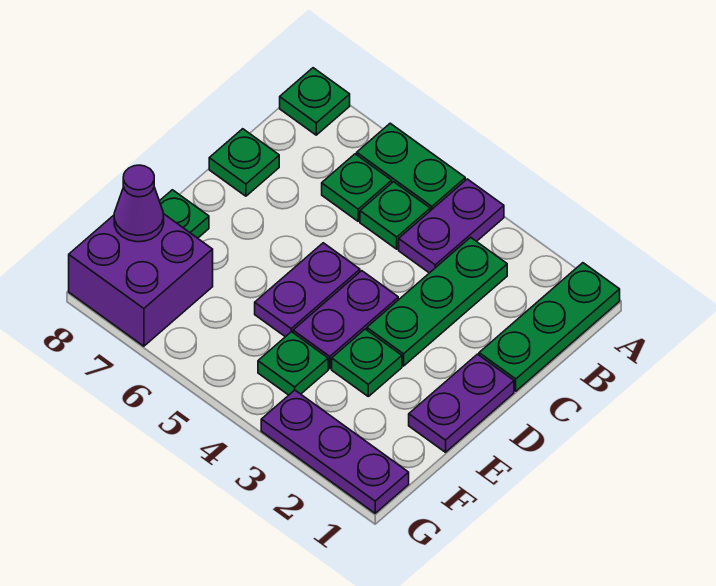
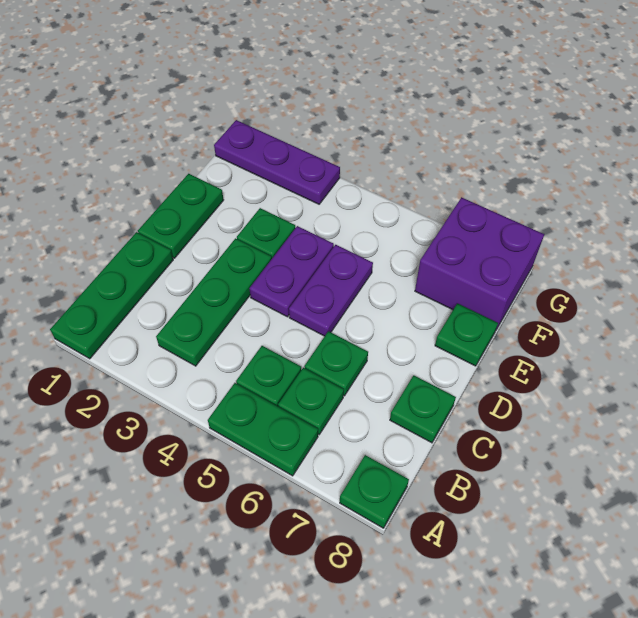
purple 1x2 plate [399,179,504,273] -> none
purple 1x2 plate [409,354,514,452] -> green 1x2 plate [138,174,223,258]
green 1x1 plate [258,332,328,395] -> green 1x1 plate moved to [304,331,368,396]
purple 1x1 cone [114,165,164,242] -> none

